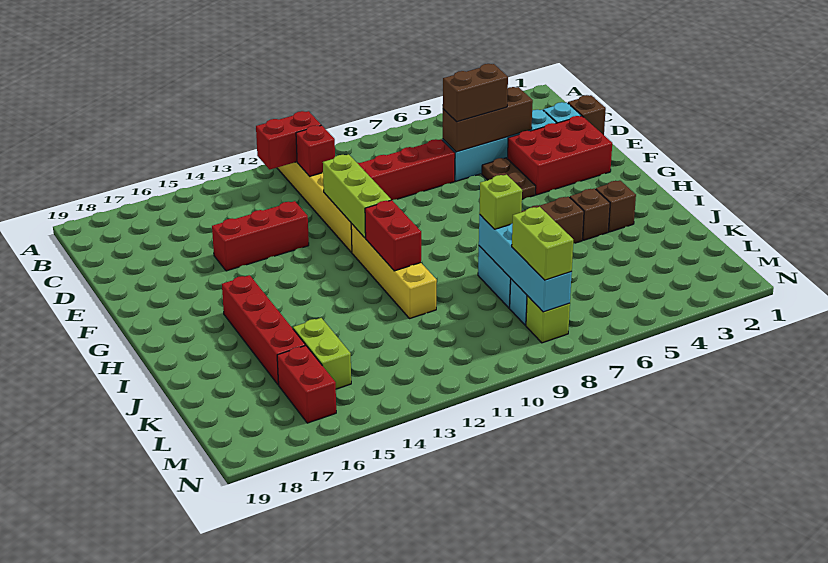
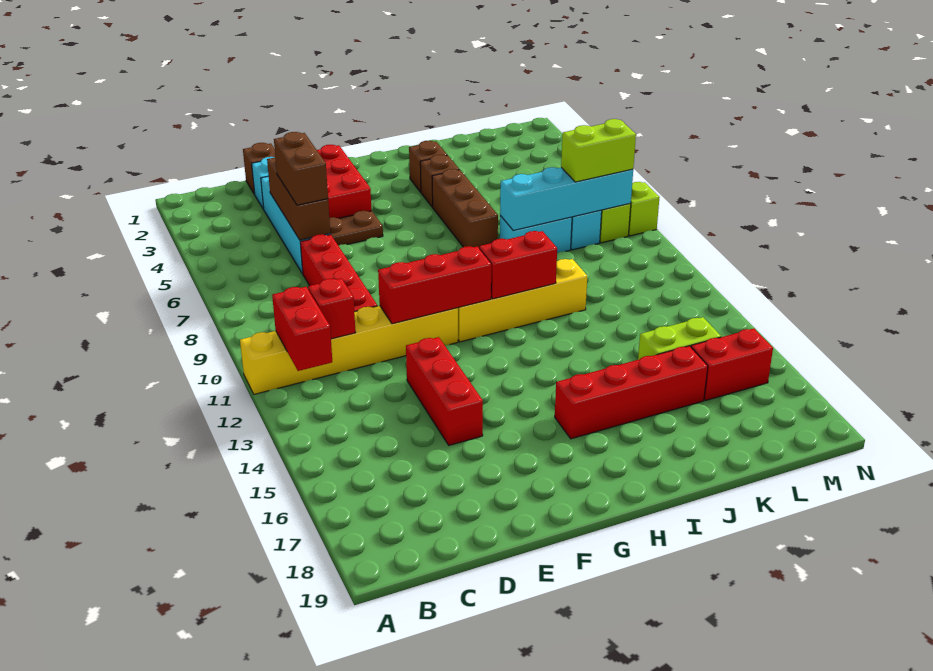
lime 1x3 brick [323,154,391,238] -> red 1x3 brick [378,246,491,324]
lime 1x1 brick [479,175,522,229] -> lime 1x1 brick moved to [629,182,659,236]

